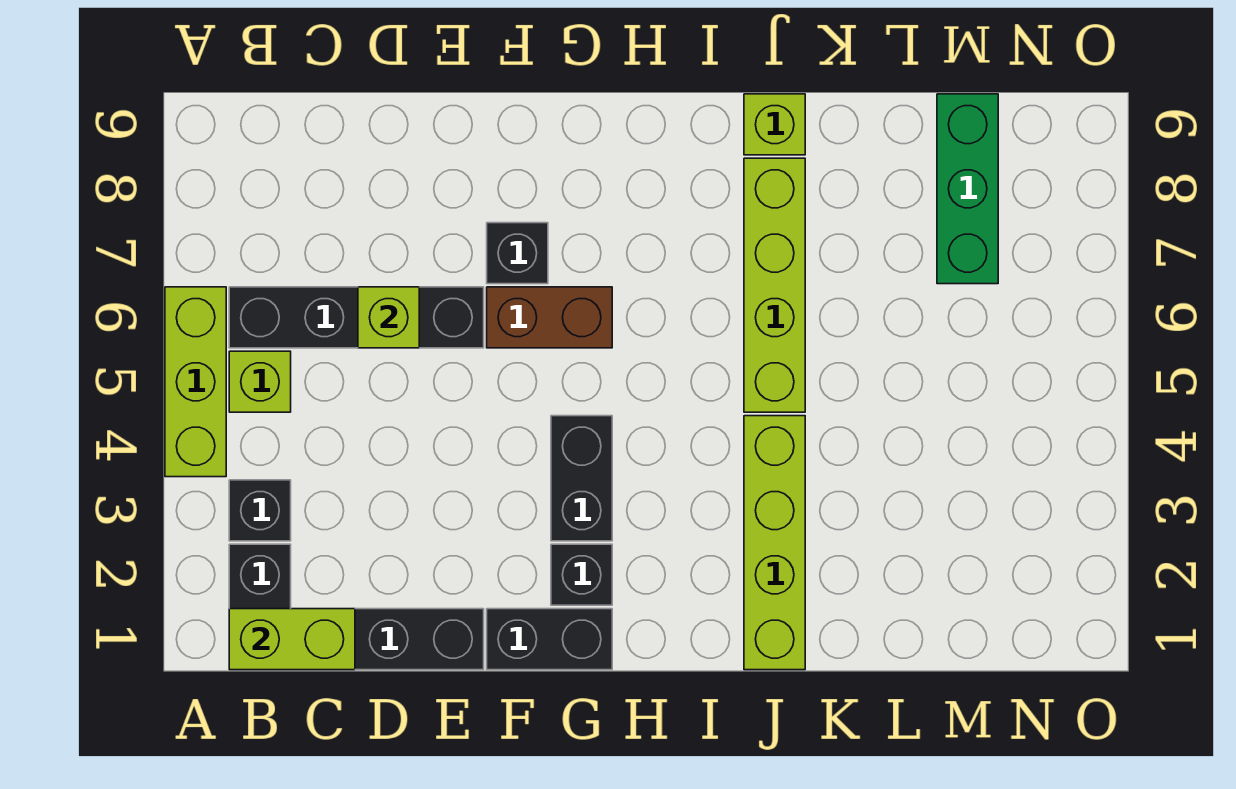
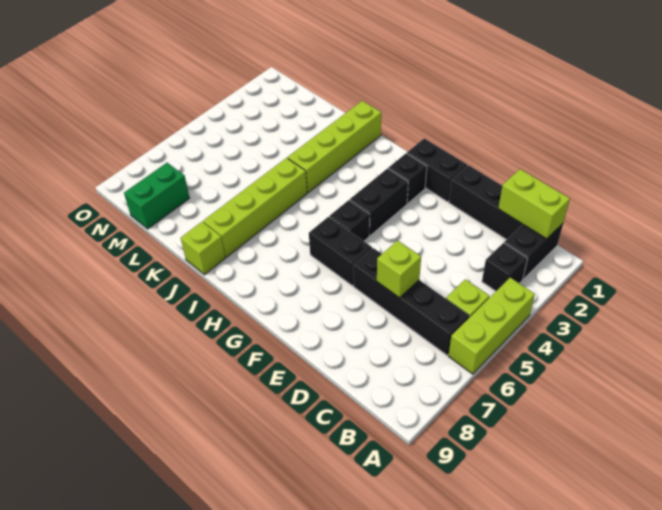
brown 1x2 brick [487,287,612,348] -> black 1x2 brick [309,217,372,286]
black 1x1 brick [487,223,548,284] -> black 1x1 brick moved to [330,200,370,241]
green 1x3 brick [937,94,998,284] -> green 1x2 brick [124,163,190,229]

